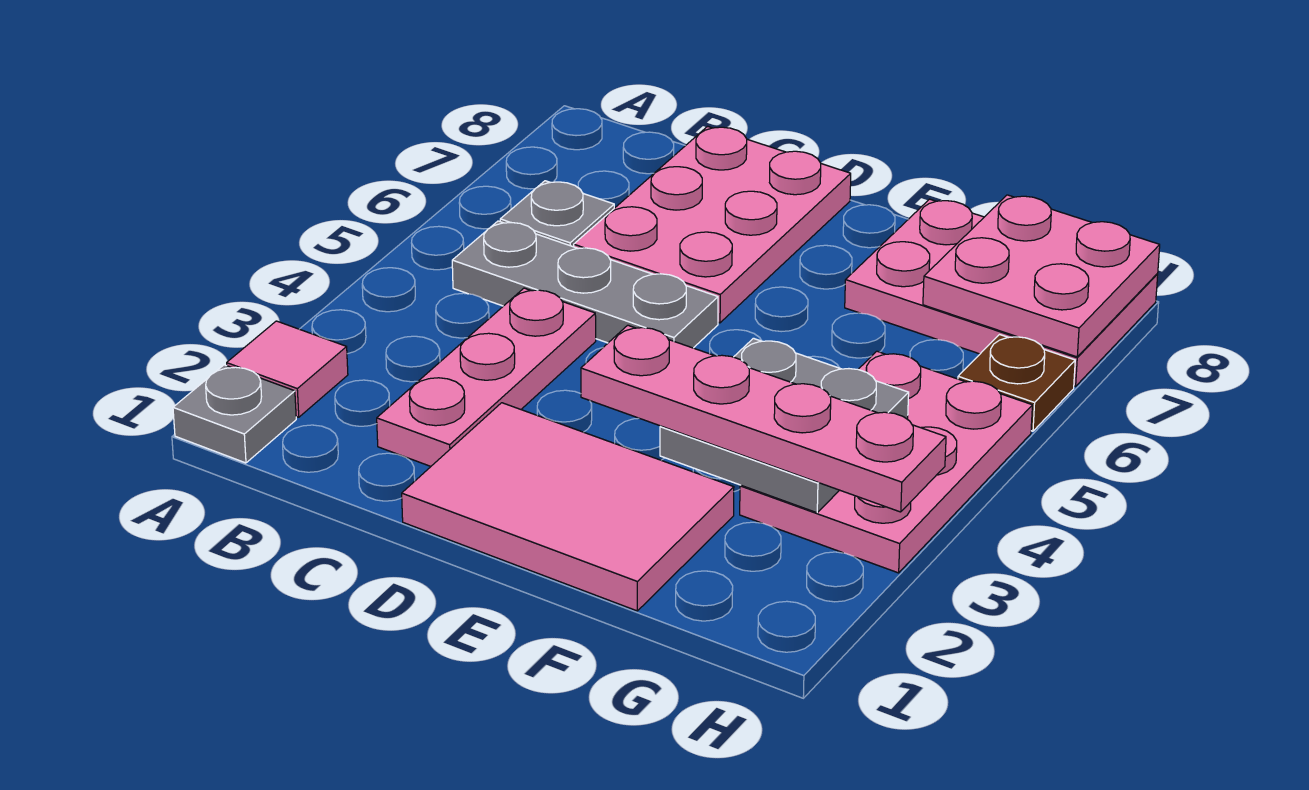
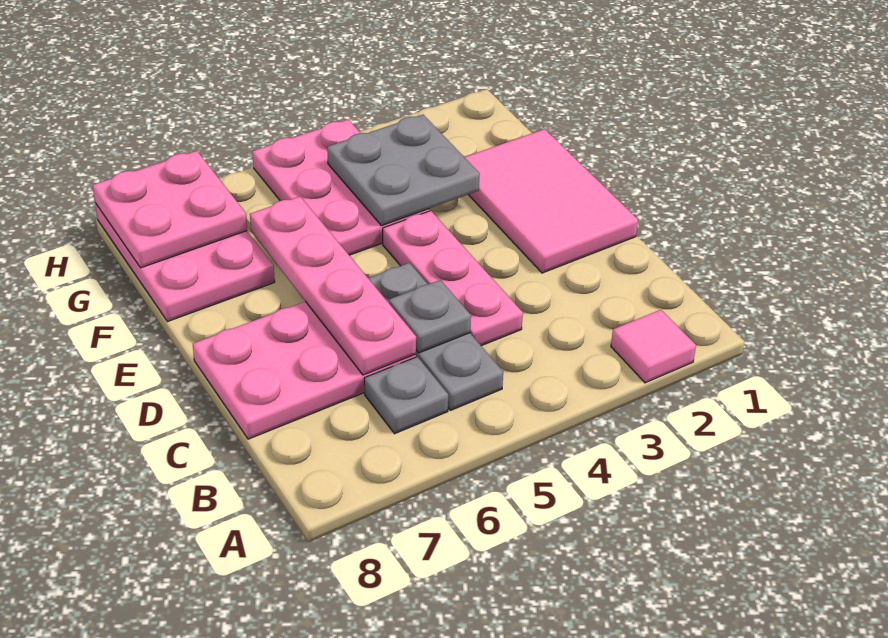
grey 1x1 plate [173,365,296,463] -> grey 1x1 plate moved to [389,280,471,353]
pink 1x3 plate [377,288,596,466] -> pink 1x3 plate turned to [383,211,523,346]
pink 1x4 plate [581,325,946,512] -> pink 1x4 plate moved to [250,197,416,375]
pink 2x3 plate [740,351,1032,573] -> pink 2x3 plate turned to [252,120,429,255]
brown 1x1 plate [958,335,1075,431] -> none

